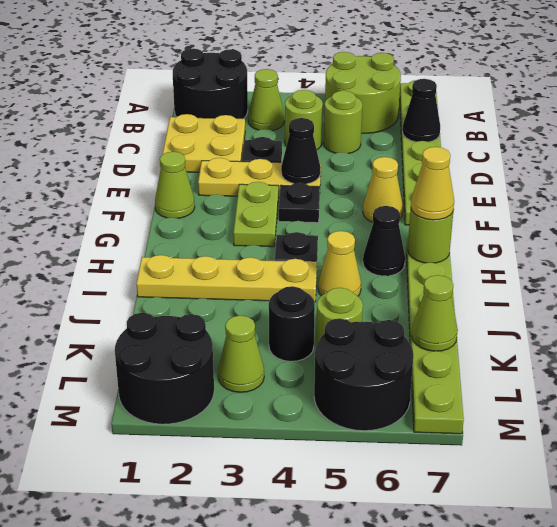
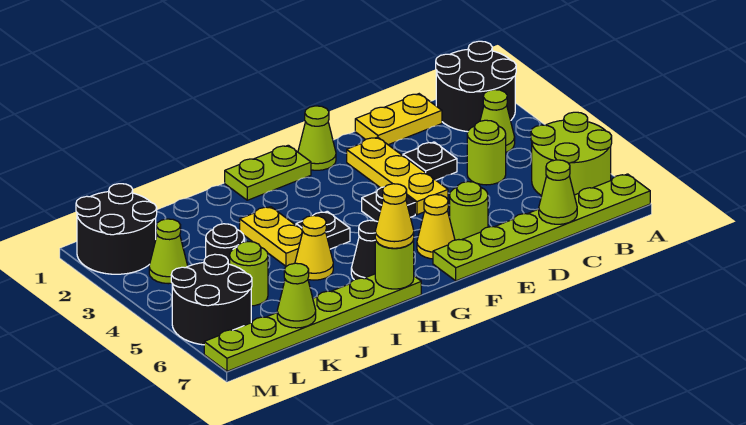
yellow 2x2 plate [163,114,245,172] -> yellow 1x2 plate [355,94,442,145]
lime 1x1 round brick [324,91,362,154] -> lime 1x1 round brick moved to [450,182,488,240]
black 1x1 cone [402,79,440,142] -> lime 1x1 cone [539,160,577,224]
black 1x1 cone [281,118,320,184] -> none
lime 1x2 plate [233,182,278,247] -> lime 1x2 plate moved to [225,145,311,200]
yellow 1x4 plate [136,255,317,302] -> yellow 1x2 plate [240,207,303,266]

